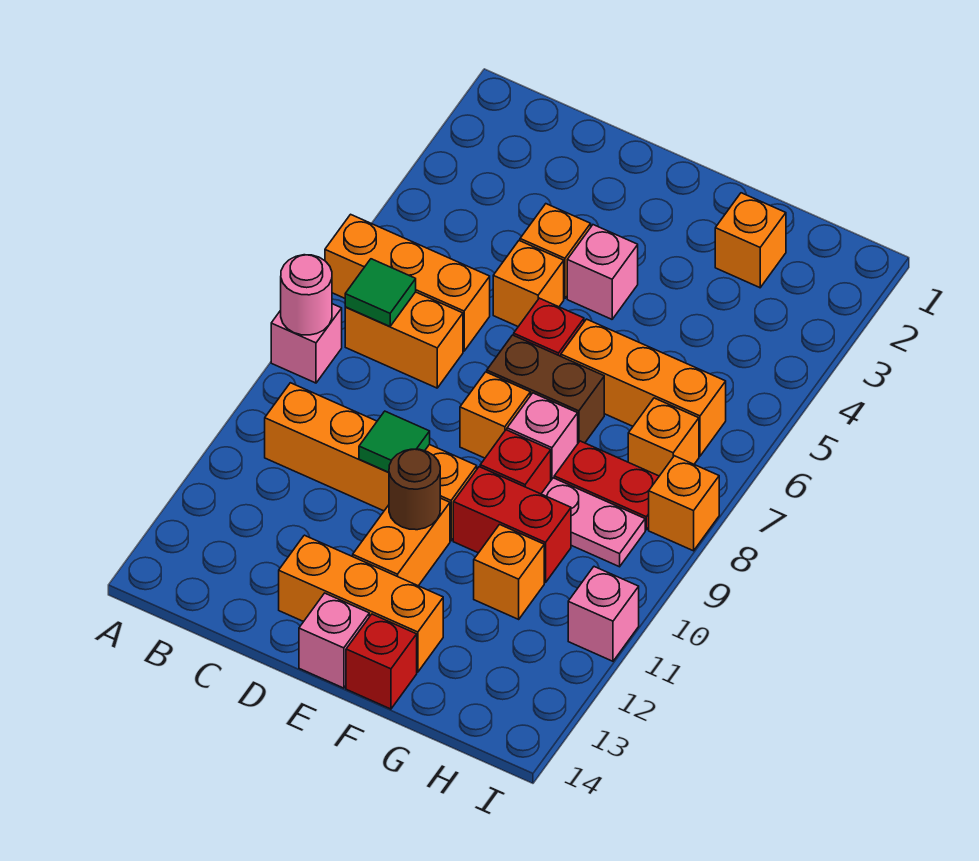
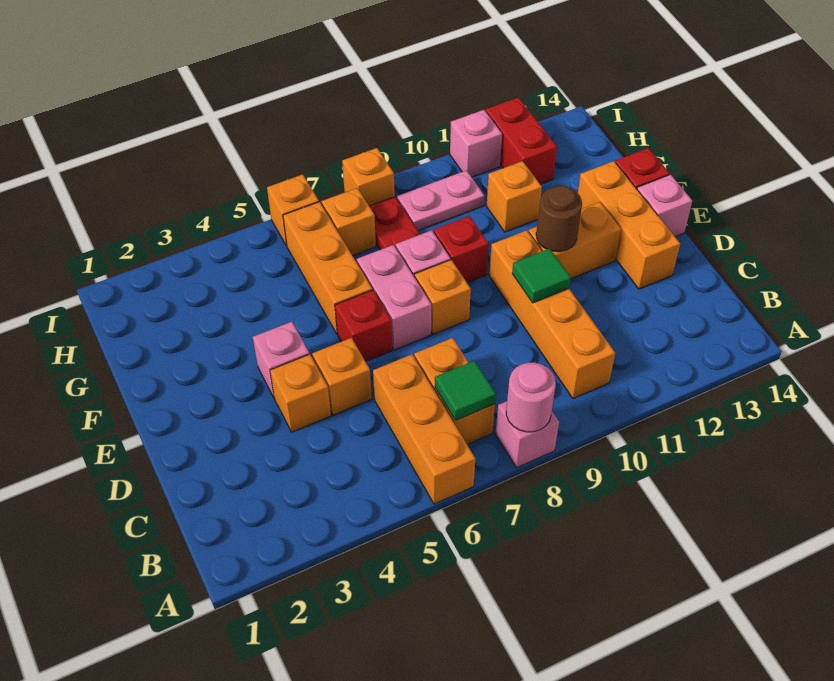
brown 1x2 brick [487,335,604,443] -> pink 1x2 brick [357,245,431,350]
red 1x2 brick [453,467,571,583] -> red 1x2 brick moved to [486,97,557,184]
orange 1x1 brick [715,193,786,288] -> orange 1x1 brick moved to [267,174,319,246]
pink 1x2 plate [542,478,645,567] -> pink 1x2 plate turned to [397,170,485,231]

